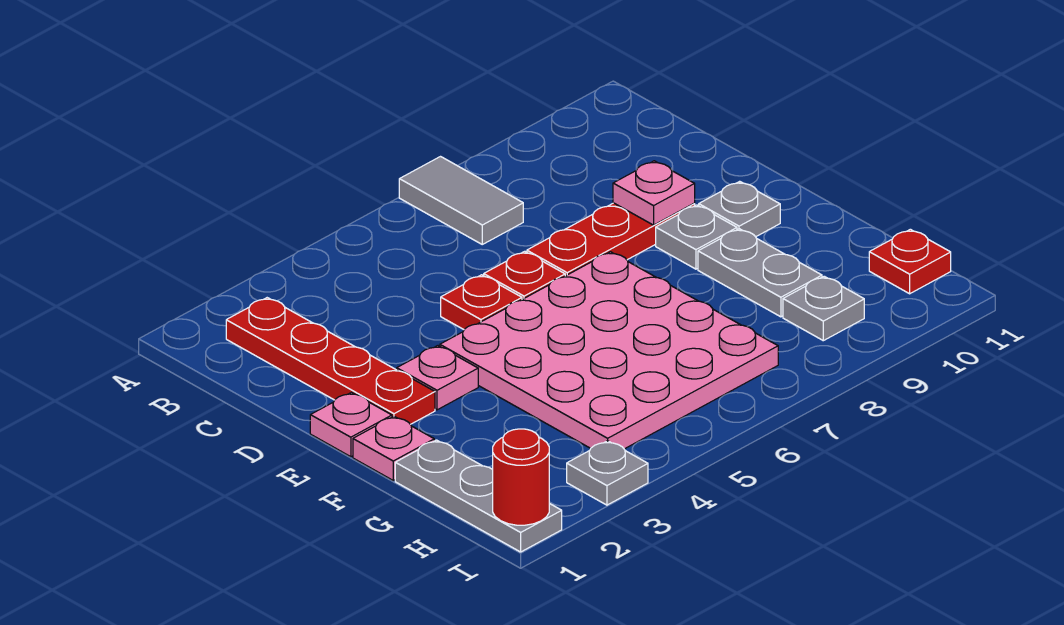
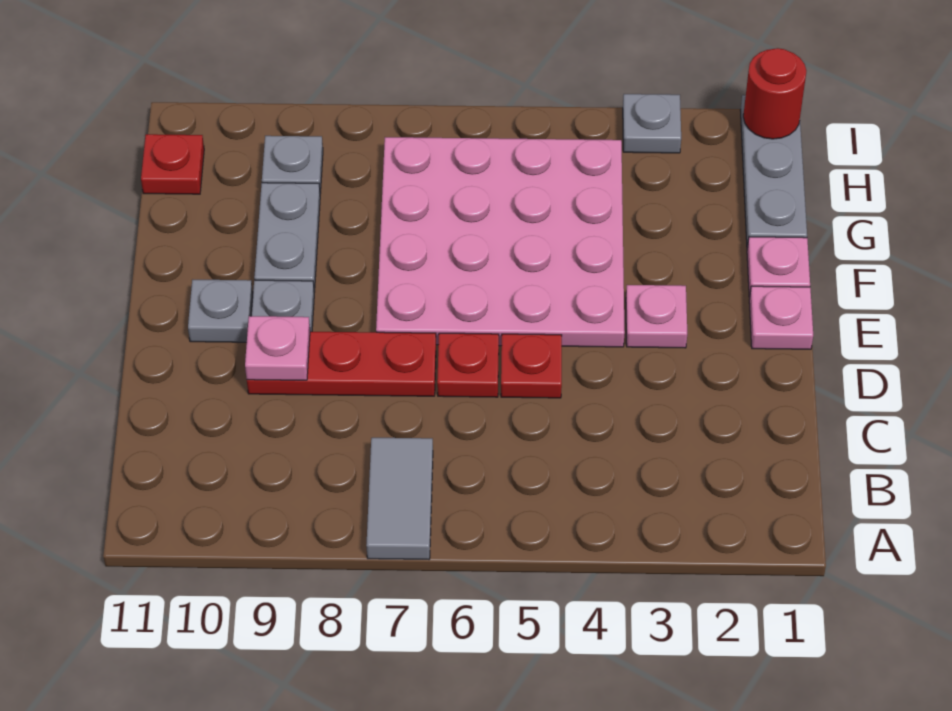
red 1x4 plate [226,298,435,424] -> none

